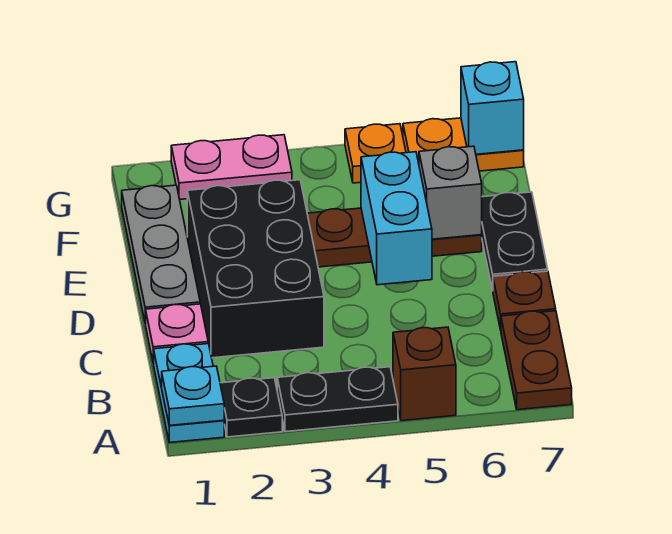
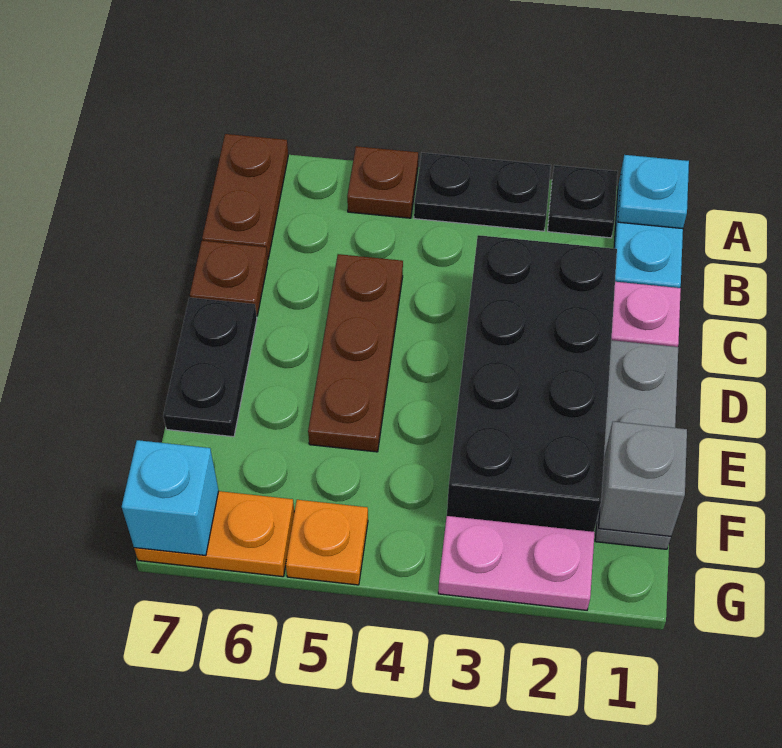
brown 1x1 brick [393,327,456,421] -> brown 1x1 plate [347,146,418,218]
black 2x3 brick [187,180,324,358] -> black 2x4 brick [447,235,617,532]
cyan 1x2 brick [361,152,432,285] -> none
brown 1x3 plate [307,208,482,267] -> brown 1x3 plate turned to [308,254,403,452]
grey 1x1 brick [419,146,482,239] -> grey 1x1 brick moved to [599,421,687,536]

